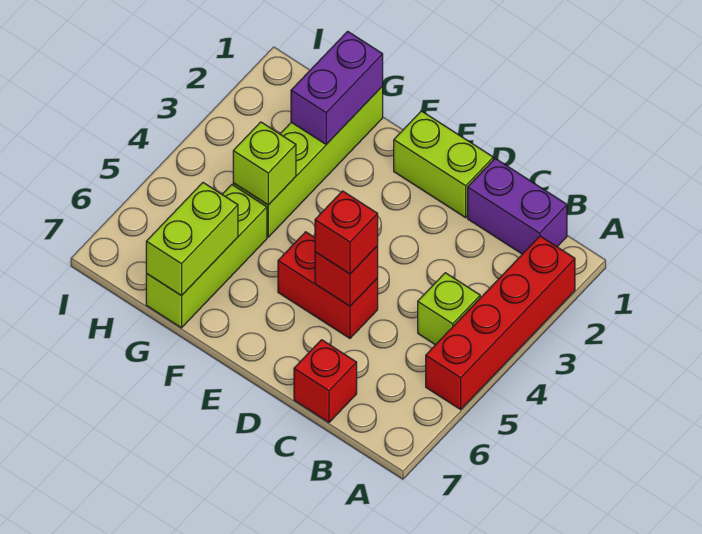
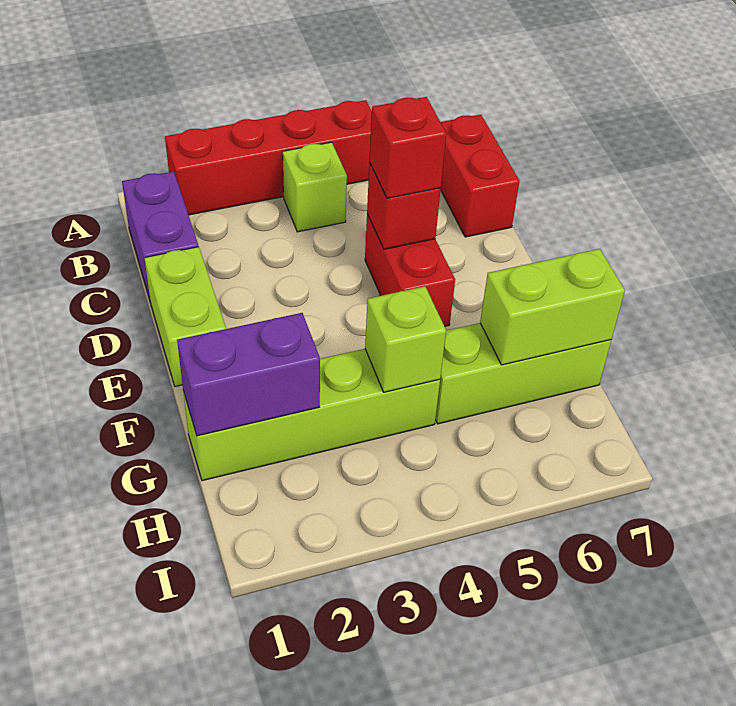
red 1x1 brick [294,340,357,422] -> red 1x2 brick [441,115,519,237]

